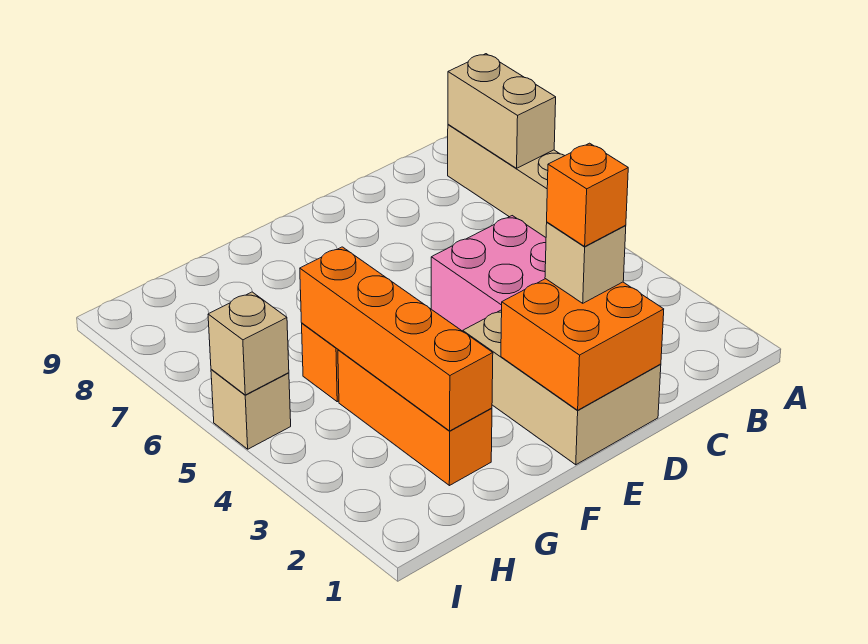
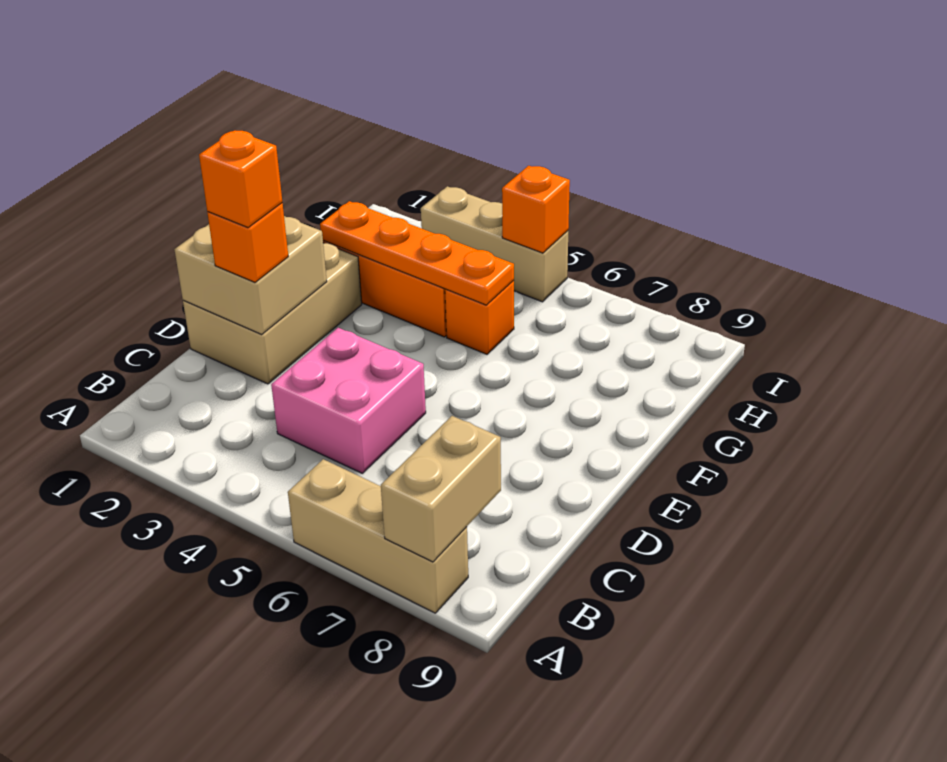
tan 1x2 brick [448,54,556,168] -> tan 1x2 brick turned to [381,416,501,562]
tan 2x3 brick [463,310,661,465] -> tan 2x3 brick turned to [183,243,362,384]
orange 2x2 brick [501,279,664,410] -> tan 2x2 brick [174,216,327,334]
tan 1x1 brick [545,222,626,303] -> orange 1x1 brick [207,203,288,282]
orange 1x4 brick [300,247,493,431] -> orange 1x4 plate [320,201,514,305]
tan 1x1 brick [211,369,291,449] -> tan 1x3 brick [421,186,568,302]
tan 1x1 brick [208,292,289,395] -> orange 1x1 brick [502,166,570,253]

